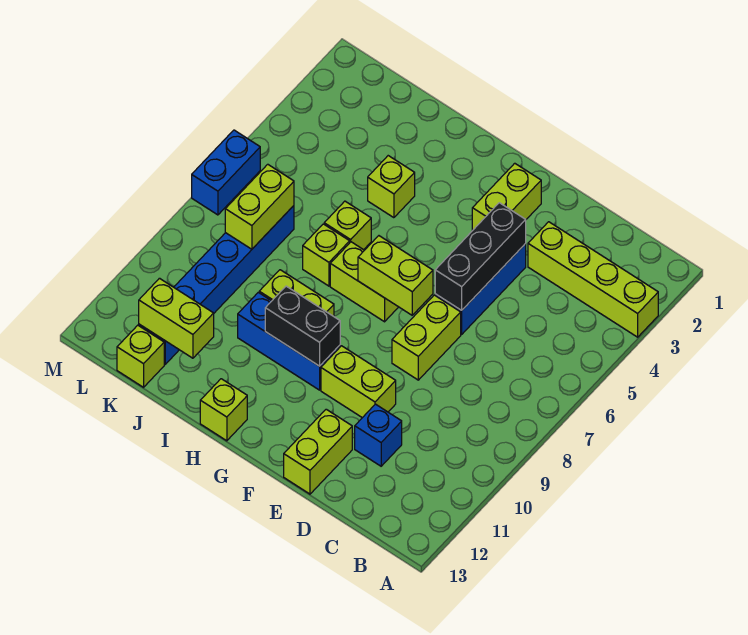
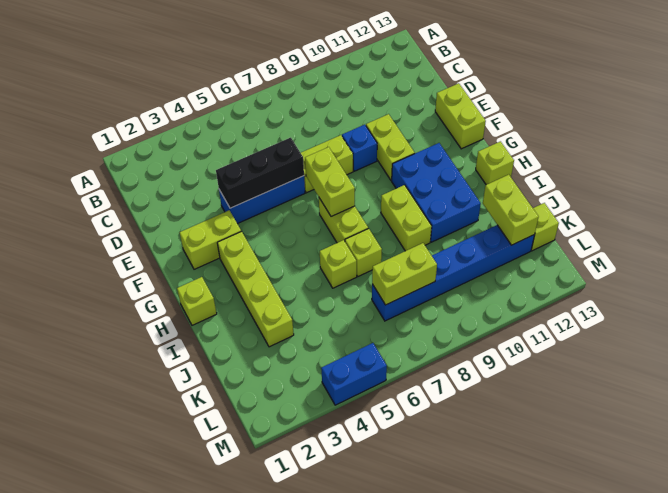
lime 1x4 brick [528,222,658,337] -> lime 1x4 brick moved to [217,231,294,347]
blue 1x1 brick [355,404,402,466] -> blue 1x1 brick moved to [342,125,377,171]
lime 1x2 brick [284,409,352,494] -> lime 1x2 brick turned to [435,83,486,149]
blue 1x3 brick [238,292,340,390] -> blue 2x3 brick [392,143,481,242]
black 1x2 brick [265,286,340,366] -> none
lime 1x1 brick [368,156,415,218] -> lime 1x1 brick moved to [177,277,217,325]
blue 1x2 brick [192,130,260,215] -> blue 1x2 brick moved to [321,343,387,405]

